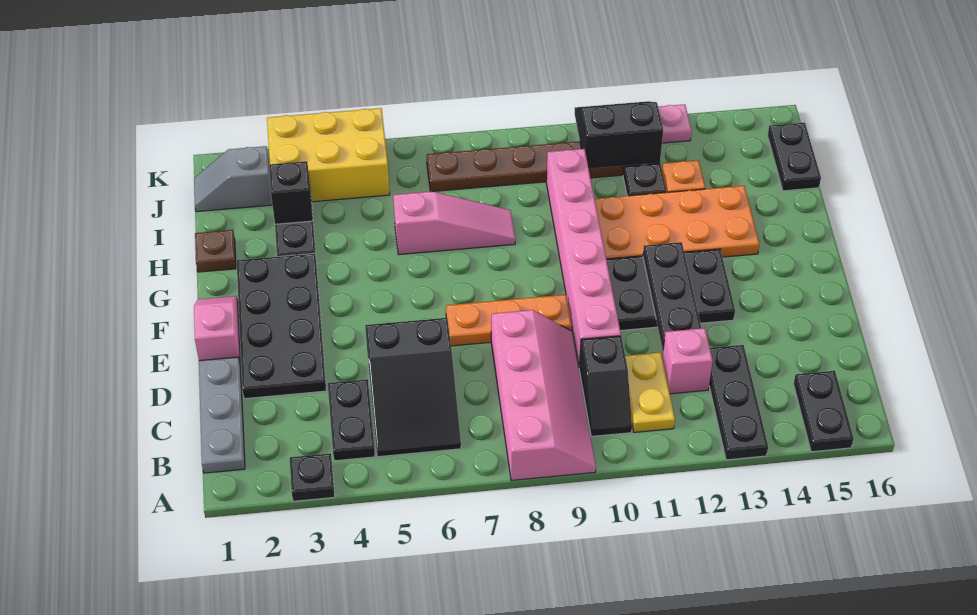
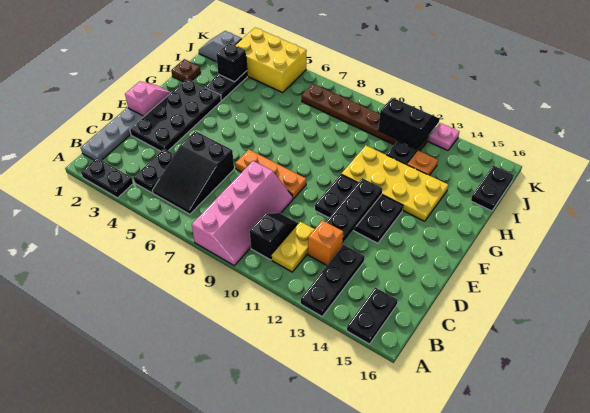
black 1x1 plate [290,453,335,501] -> black 1x2 plate [81,158,133,198]
black 1x2 slope [579,336,632,437] -> black 1x2 slope turned to [250,213,299,260]
pink 1x1 brick [662,328,713,394] -> orange 1x1 brick [308,220,343,265]
pink 1x6 brick [546,149,621,366] -> none
orange 2x4 plate [595,186,760,259] -> yellow 2x4 plate [341,145,448,221]
pink 1x3 slope [393,192,515,255] -> none

